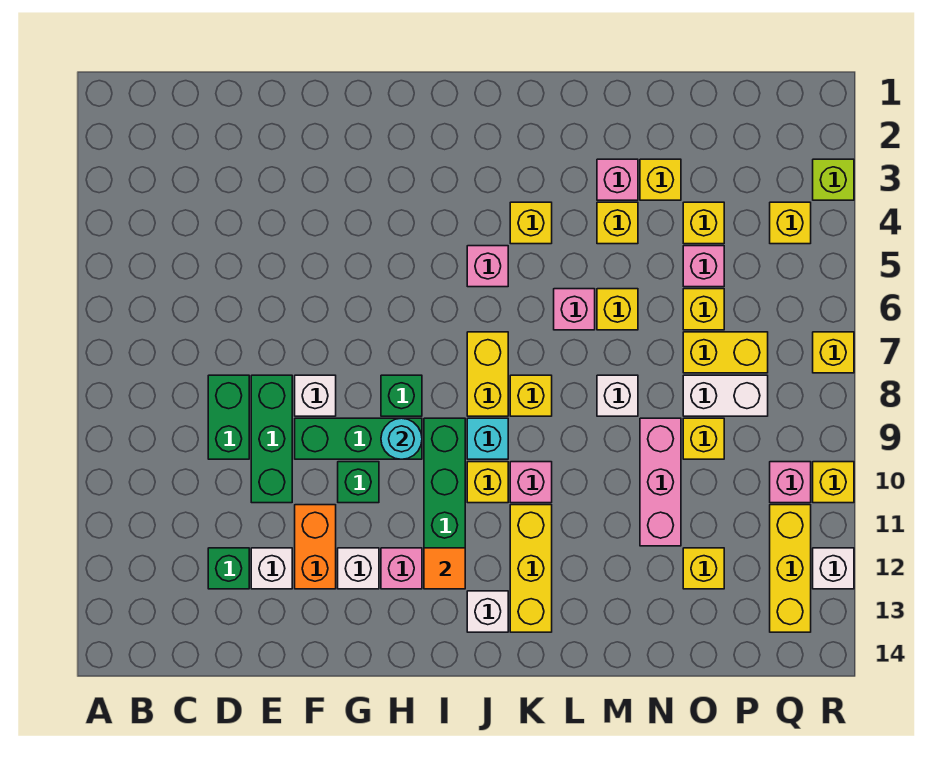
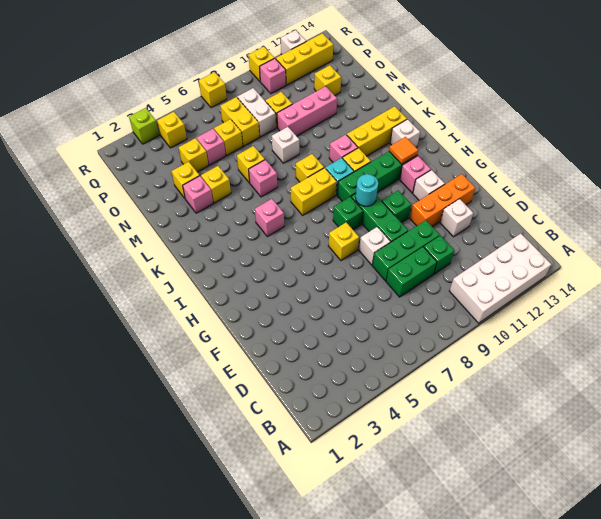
none -> white 2x4 brick [449,234,551,323]
green 1x1 brick [208,548,249,589] -> green 1x1 brick moved to [424,236,454,274]
orange 1x2 brick [295,505,336,589] -> orange 1x3 brick [410,174,475,226]
yellow 1x1 brick [510,202,552,244] -> yellow 1x1 brick moved to [328,222,359,260]

